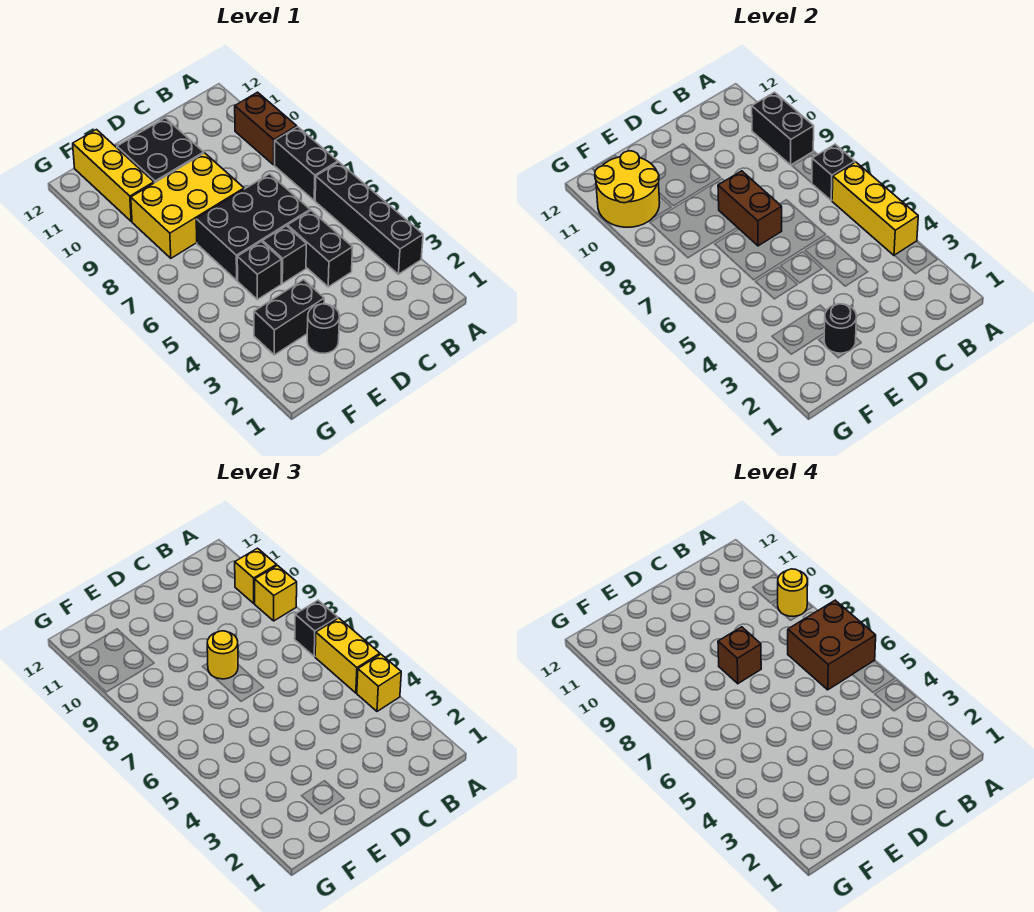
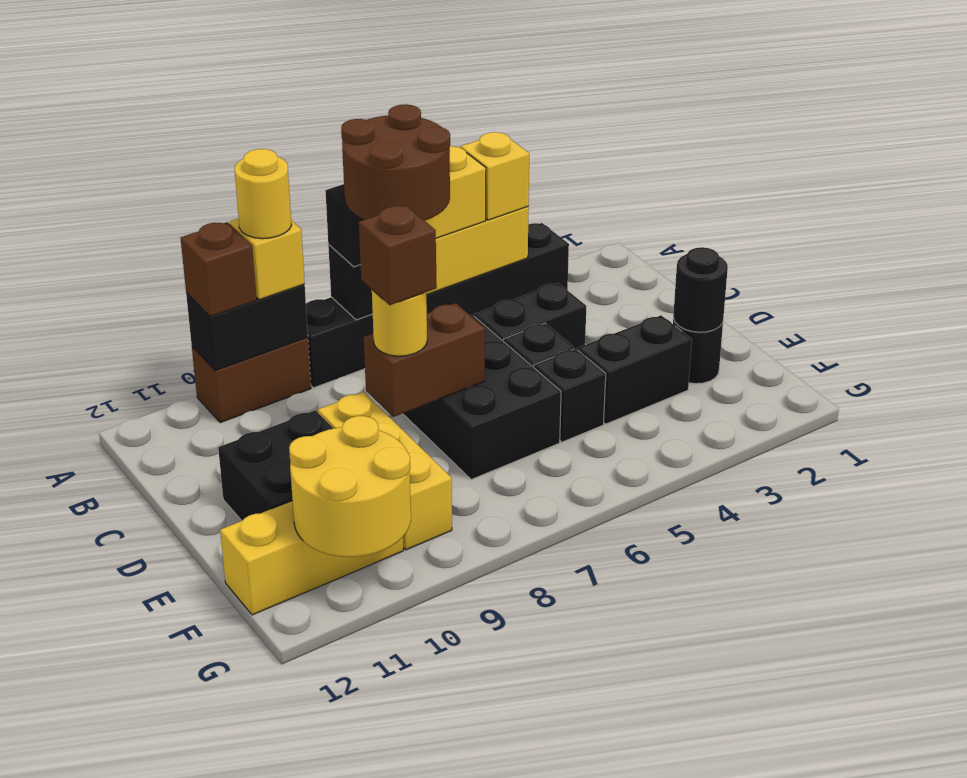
brown 2x2 brick [788,600,876,690] -> brown 2x2 round brick [341,104,450,221]
yellow 1x1 brick [235,548,277,603] -> brown 1x1 brick [181,222,257,317]
yellow 2x3 brick [131,153,244,258] -> yellow 1x3 brick [318,392,452,550]
black 1x2 brick [254,280,324,355] -> black 1x2 brick turned to [578,316,692,424]

